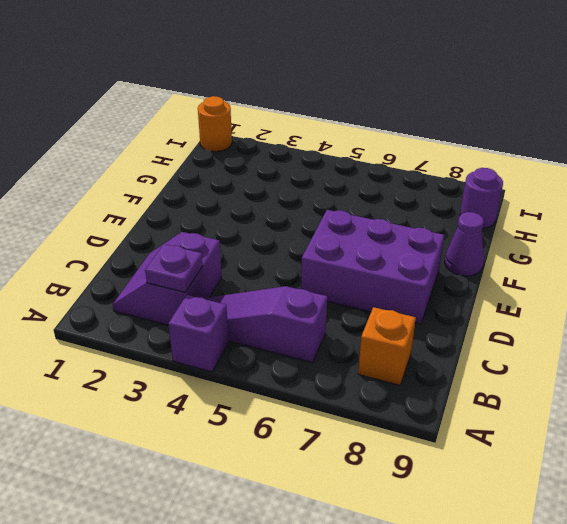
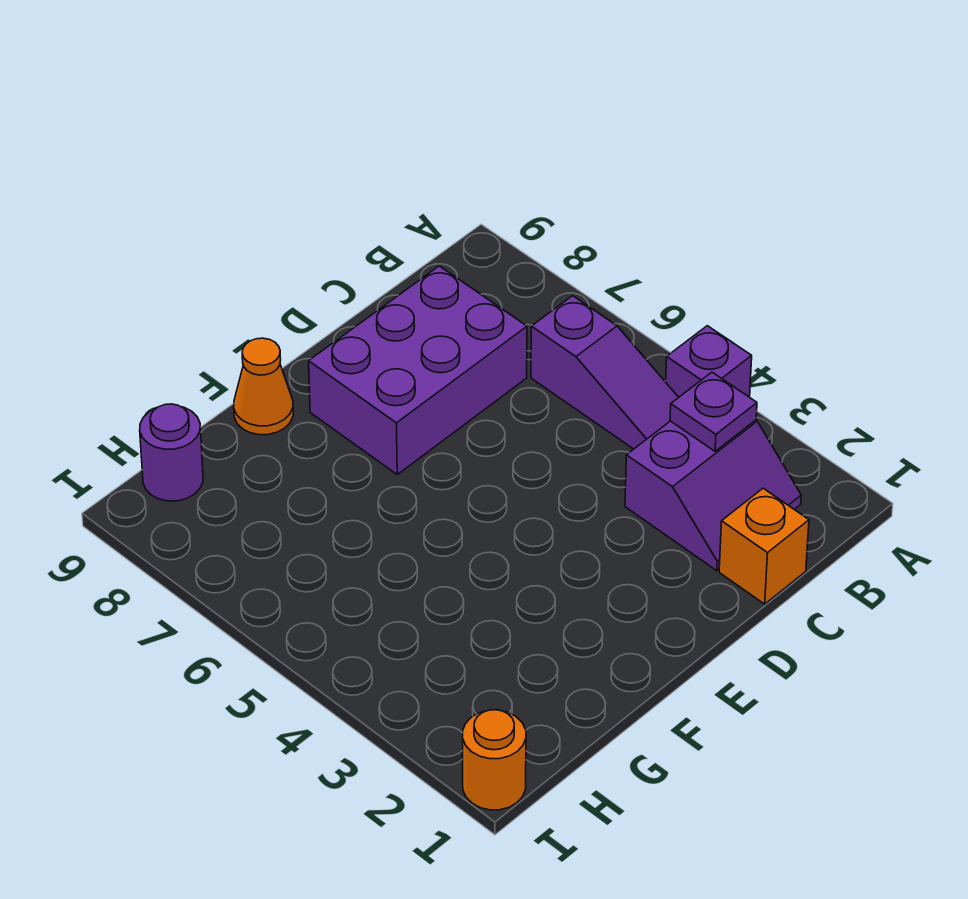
orange 1x1 brick [358,307,416,385] -> orange 1x1 brick moved to [719,488,809,604]
purple 2x3 brick [301,210,444,324] -> purple 2x3 brick turned to [309,266,527,474]
purple 1x1 cone [445,212,484,276] -> orange 1x1 cone [234,338,293,435]

